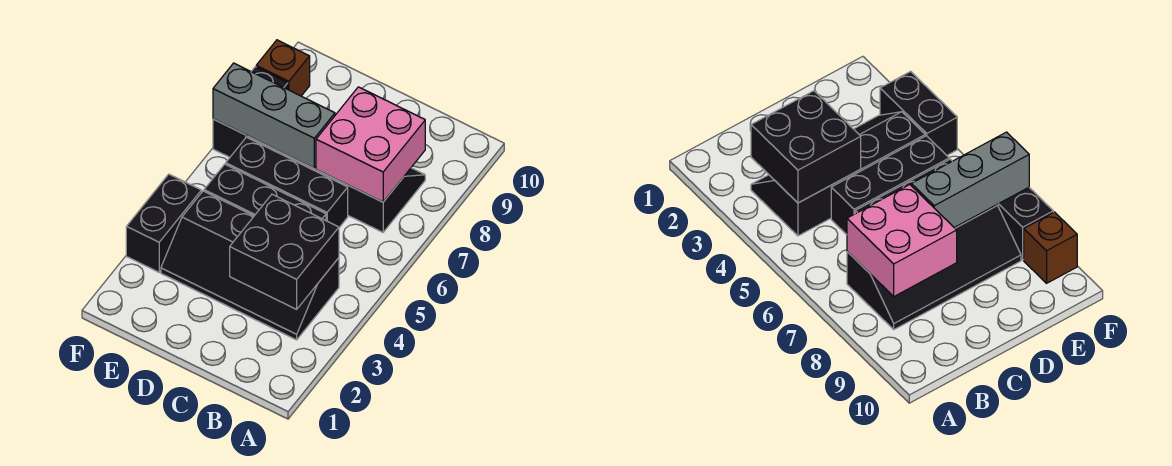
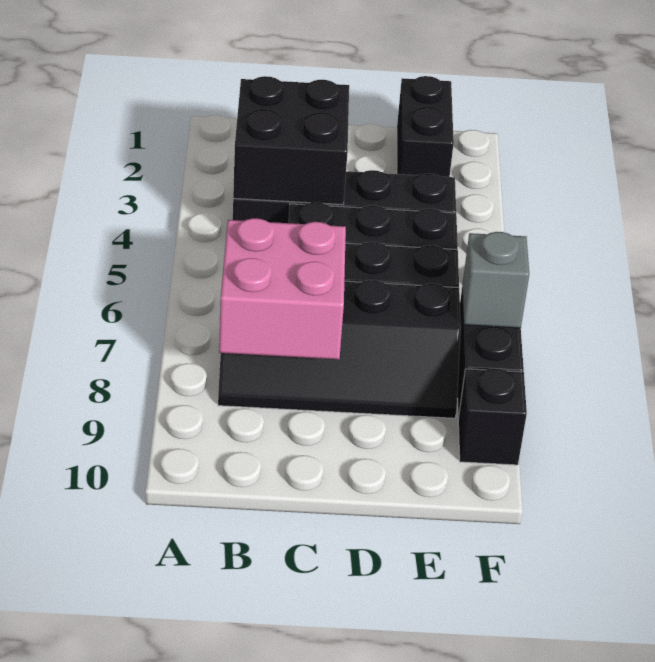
grey 1x3 brick [213,63,335,168] -> grey 1x1 brick [462,232,529,328]
black 1x2 brick [126,174,201,272] -> black 1x2 brick moved to [397,76,454,177]
brown 1x1 brick [256,40,310,96] -> black 1x1 brick [458,368,527,465]

